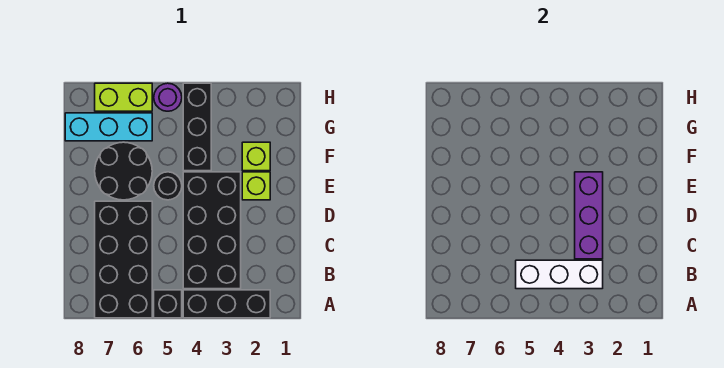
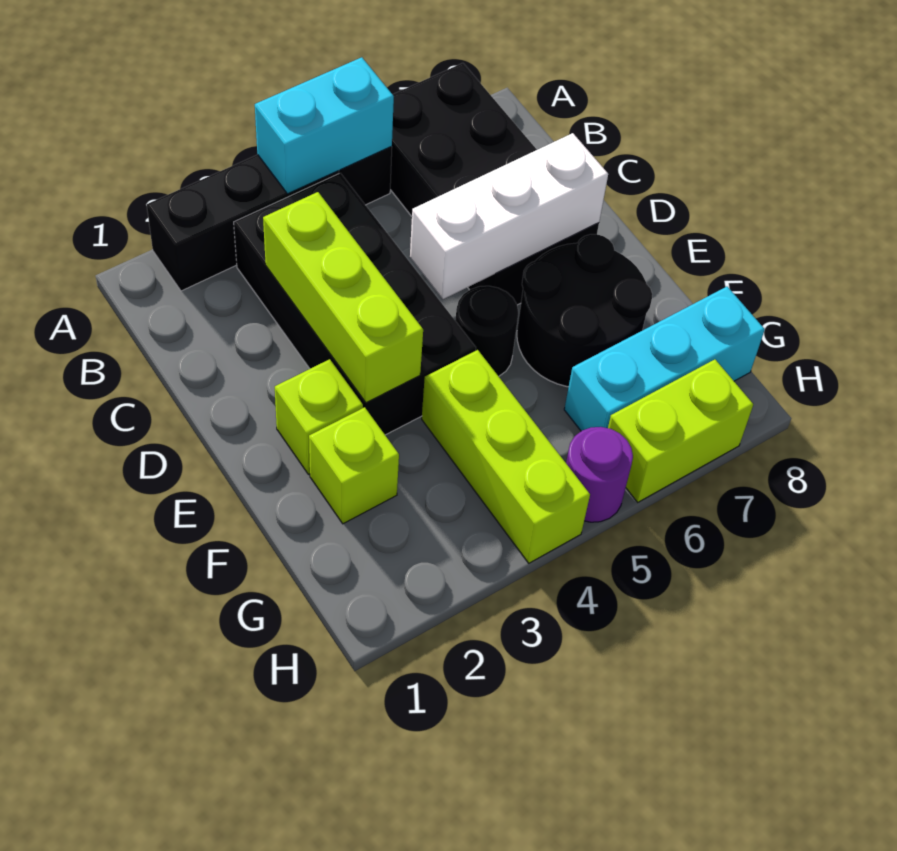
none -> cyan 1x2 brick [255,57,394,194]
white 1x3 brick [516,260,603,289] -> white 1x3 brick moved to [410,133,608,299]
purple 1x3 brick [575,172,603,259] -> lime 1x3 brick [263,192,423,403]
black 1x3 brick [183,83,211,171] -> lime 1x3 brick [422,350,590,563]

